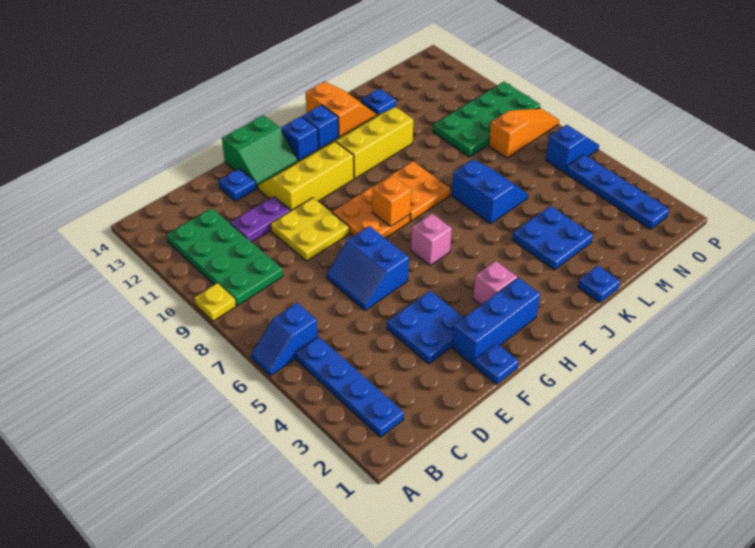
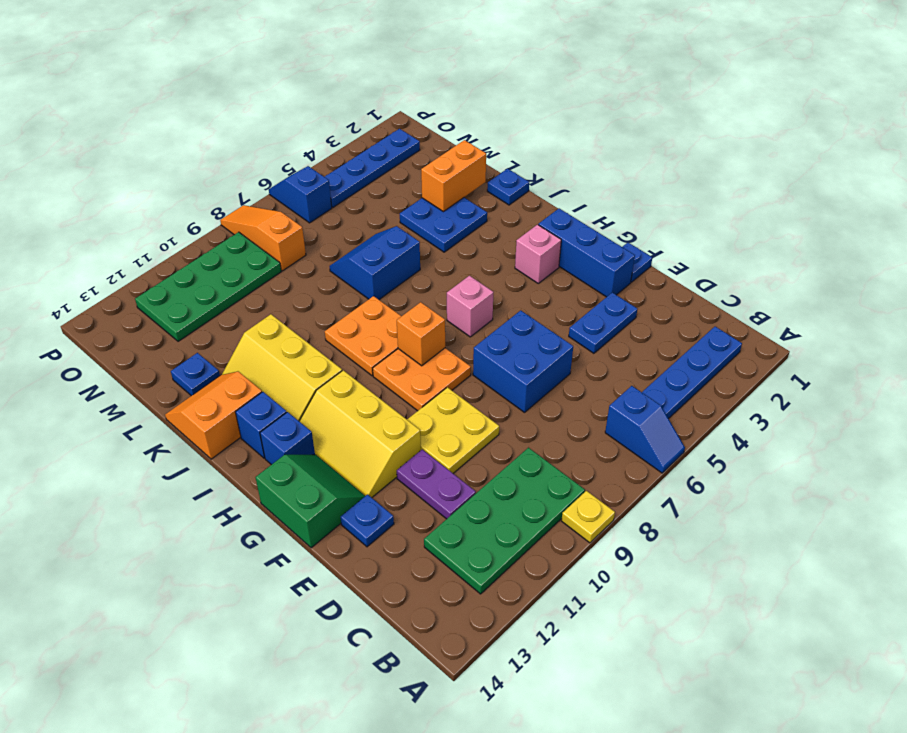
blue 2x2 plate [387,291,464,364] -> blue 1x2 plate [569,293,637,353]
blue 2x2 slope [326,226,409,310] -> blue 2x2 brick [473,310,573,412]
none -> orange 1x2 brick [421,140,486,212]
green 2x4 plate [433,82,540,157] -> green 2x4 plate turned to [135,232,281,341]

